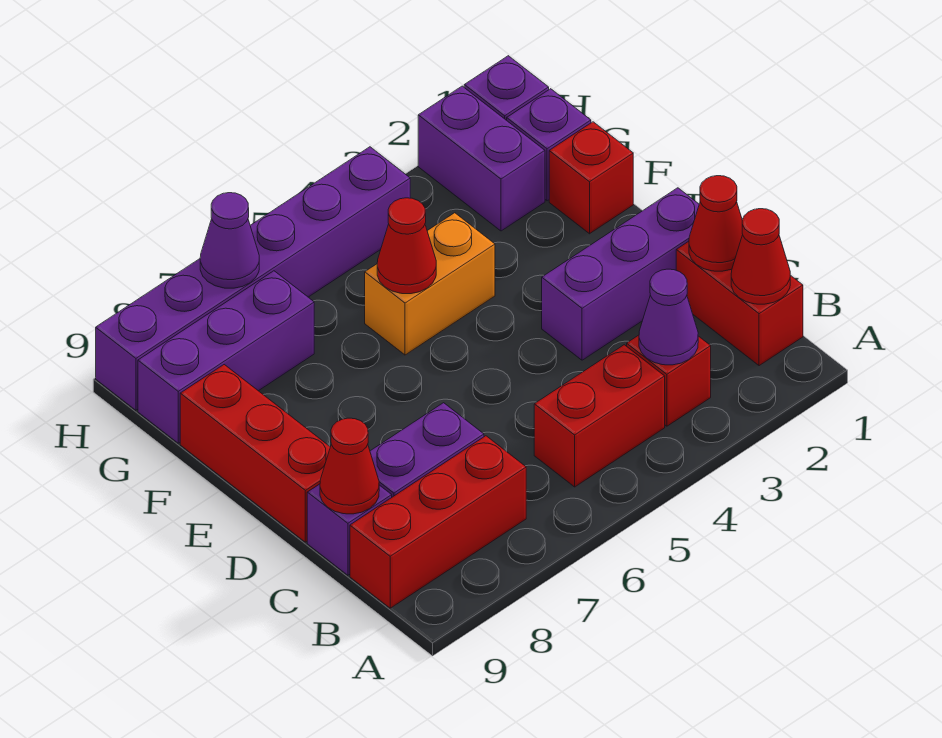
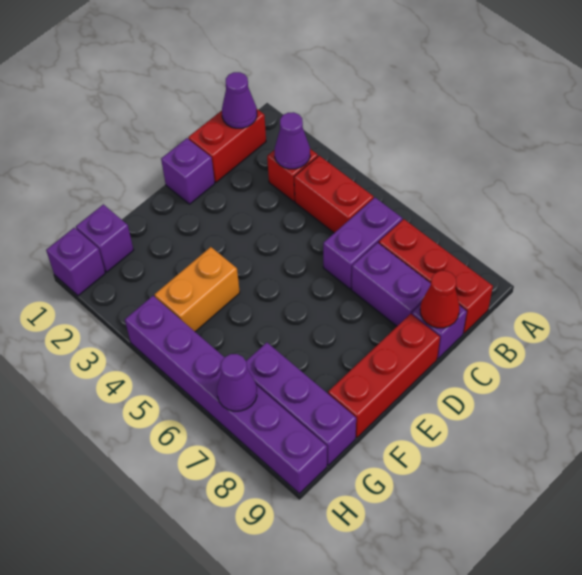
red 1x1 cone [731,209,790,304] -> purple 1x1 cone [222,72,257,128]
red 1x1 cone [689,176,743,271] -> none
purple 1x3 brick [542,188,699,360] -> purple 1x1 brick [161,138,215,204]
red 1x1 brick [549,122,633,234] -> none
orange 1x2 brick [365,213,495,355] -> orange 1x2 brick turned to [155,247,240,332]
red 1x1 cone [377,198,436,294] -> none
purple 1x2 brick [418,86,545,231] -> purple 1x2 brick moved to [323,198,402,289]

